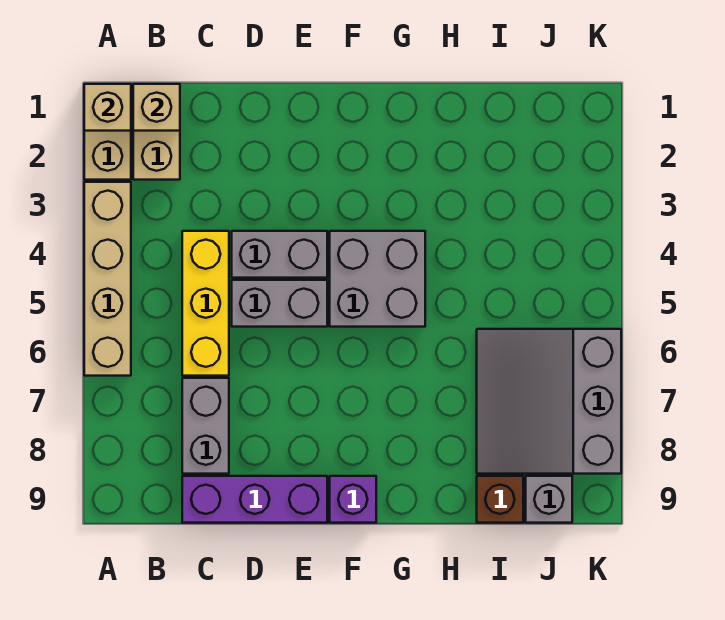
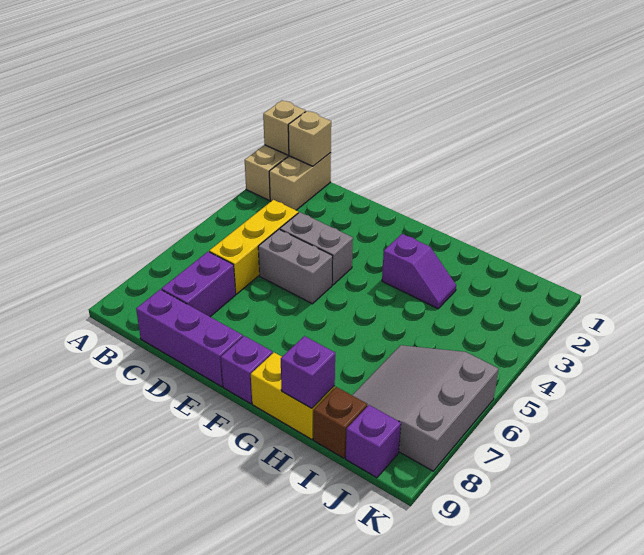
tan 1x4 brick [84,182,131,376] -> none
grey 1x2 brick [182,378,229,474] -> purple 1x2 brick [162,252,236,317]
grey 2x2 brick [330,231,425,327] -> none
none -> purple 1x2 slope [382,234,456,309]
none -> yellow 1x2 brick [251,353,335,440]
none -> purple 1x1 brick [281,336,335,408]
grey 1x1 brick [526,476,572,523] -> purple 1x1 brick [346,405,401,478]

